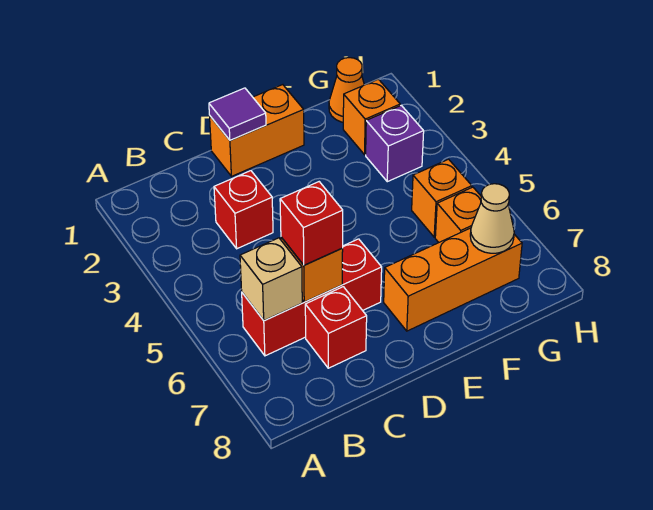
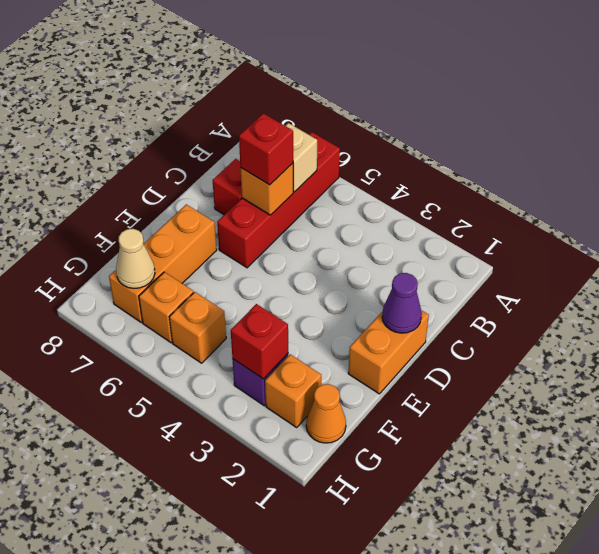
red 1x3 brick [242,239,382,356] -> red 1x4 brick [217,132,340,268]
red 1x1 brick [214,171,273,249] -> red 1x1 brick moved to [231,304,288,379]
purple 1x1 tile [209,88,266,140] -> purple 1x1 cone [382,273,422,333]

